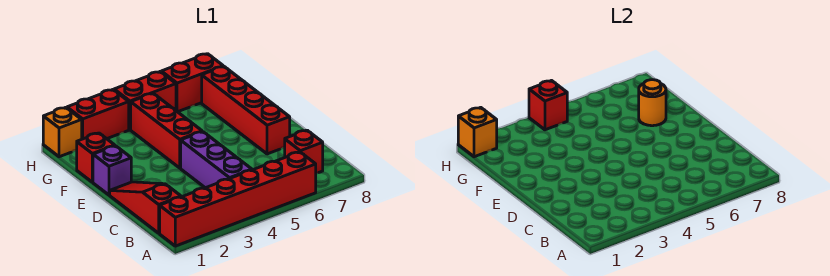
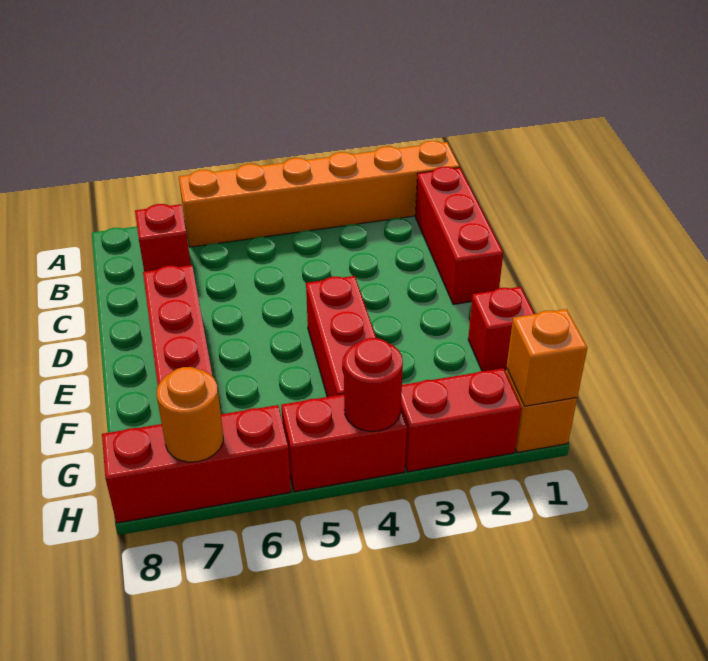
red 1x6 brick [160,152,316,246] -> orange 1x6 brick [179,141,460,247]
red 1x3 slope [110,182,181,233] -> red 1x3 brick [415,167,503,304]
purple 1x3 brick [181,132,252,188] -> none
purple 1x1 brick [93,146,131,195] -> none
orange 1x1 round brick [639,80,666,126] -> orange 1x1 round brick moved to [156,367,223,462]
red 1x1 brick [529,81,567,130] -> red 1x1 round brick [344,338,403,431]
red 1x2 brick [161,54,223,112] -> red 1x3 brick [102,405,291,523]

